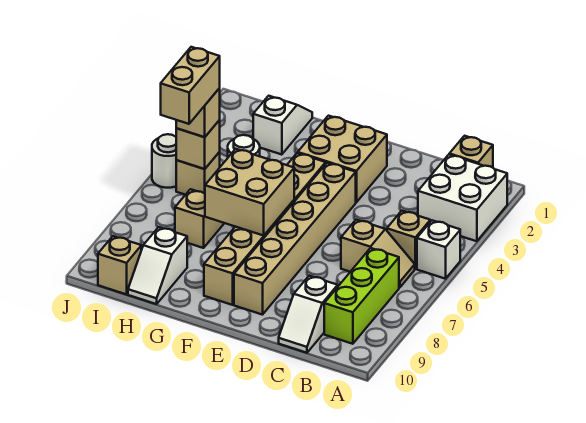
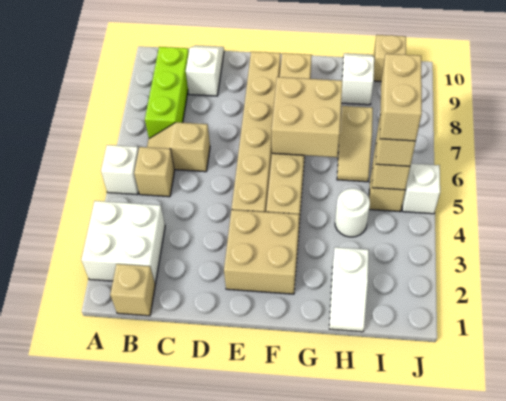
white 1x1 round brick [152,134,176,188] -> white 1x1 brick [402,163,440,214]

